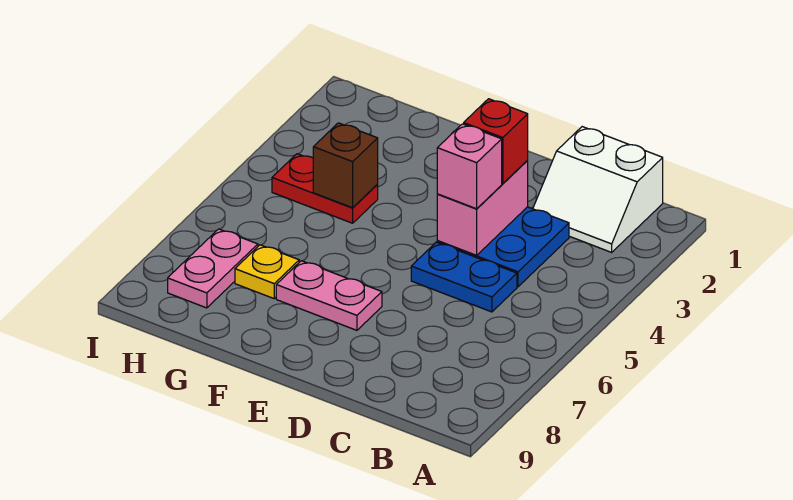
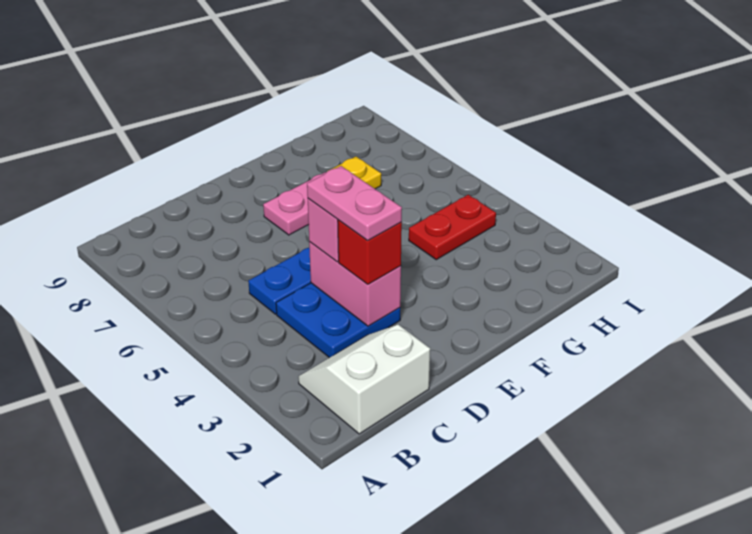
brown 1x1 brick [313,123,378,208] -> none
pink 1x2 plate [168,229,258,308] -> pink 1x2 plate moved to [307,166,402,240]

